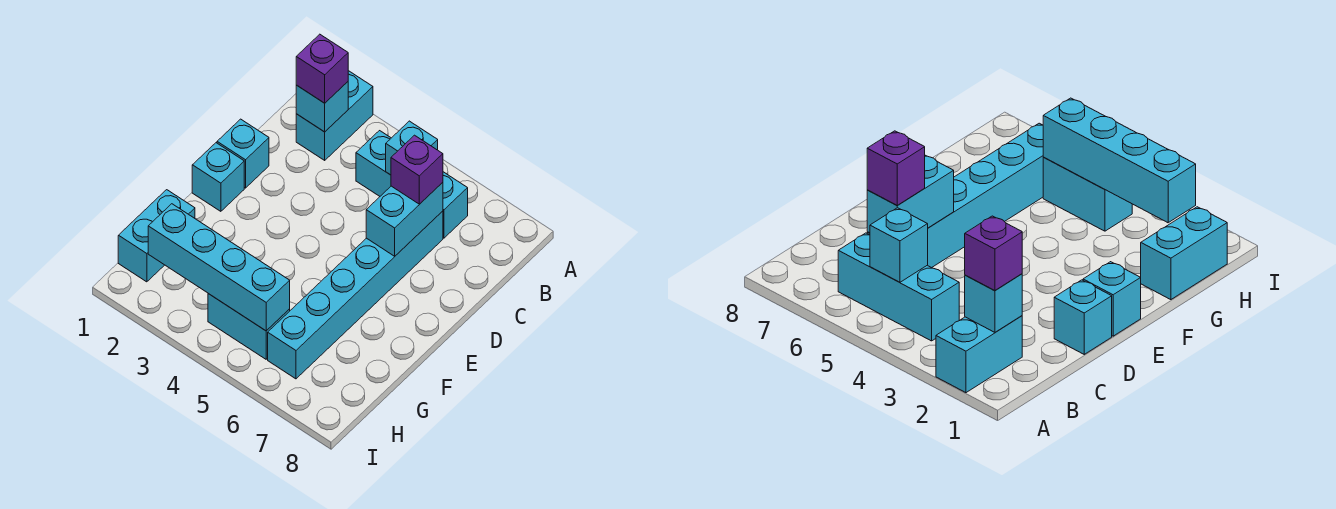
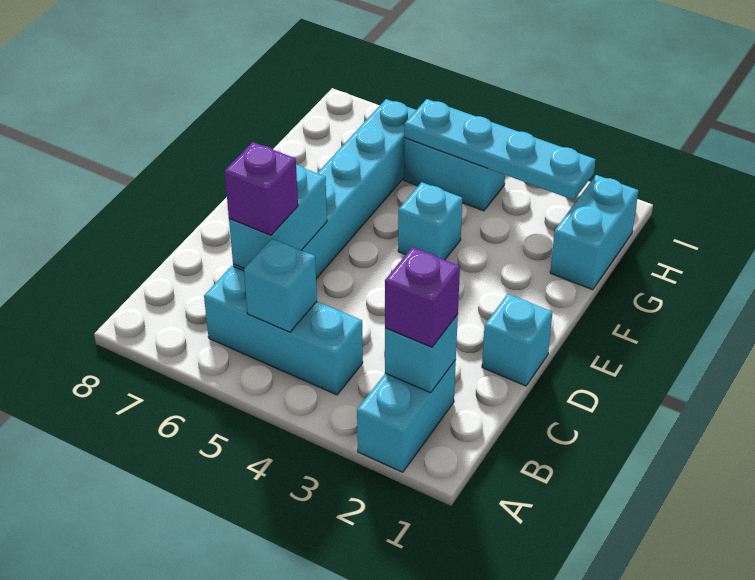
cyan 1x1 brick [192,143,244,211] -> cyan 1x1 brick moved to [398,182,462,260]
cyan 1x4 brick [148,204,290,331] -> cyan 1x4 plate [404,99,596,200]

